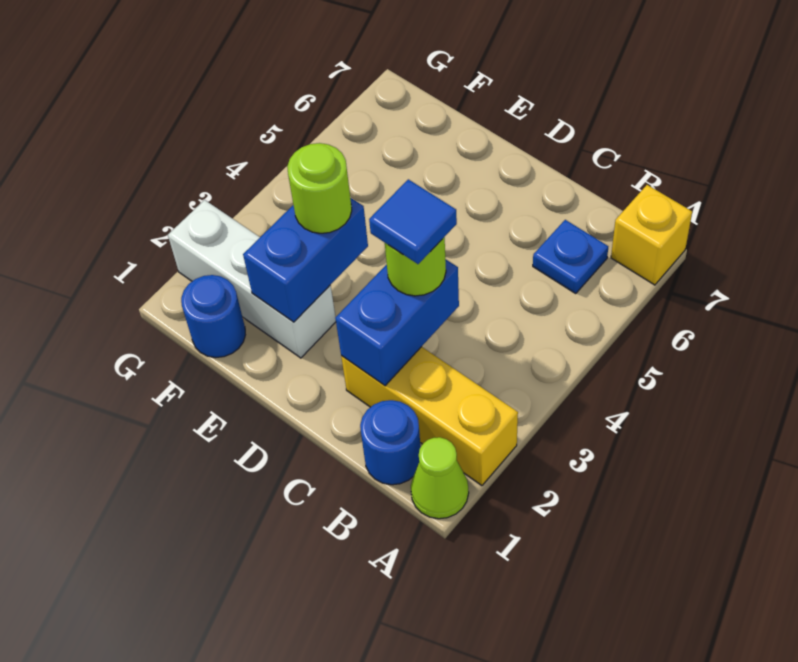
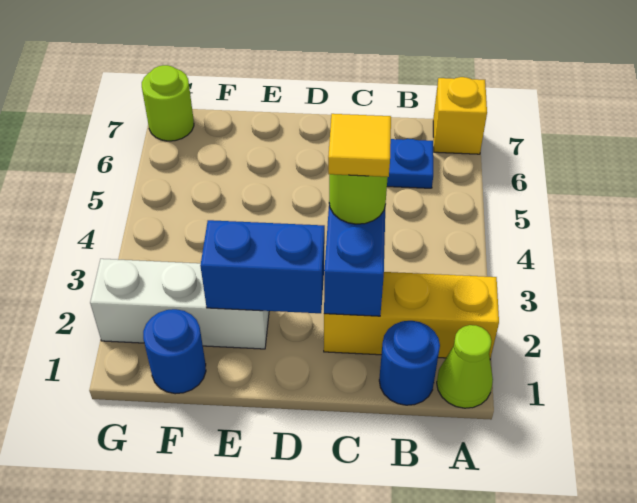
blue 1x1 tile [369,179,457,264] -> yellow 1x1 tile [328,114,391,177]
blue 1x2 brick [243,198,368,322] -> blue 1x2 brick turned to [200,220,325,313]
lime 1x1 round brick [287,143,352,233] -> lime 1x1 round brick moved to [142,65,194,141]

